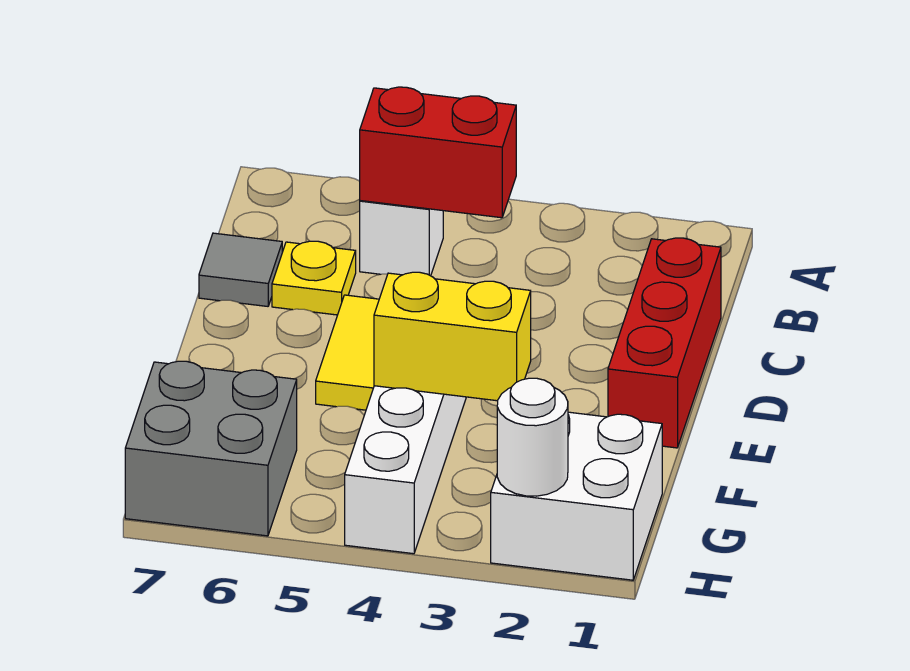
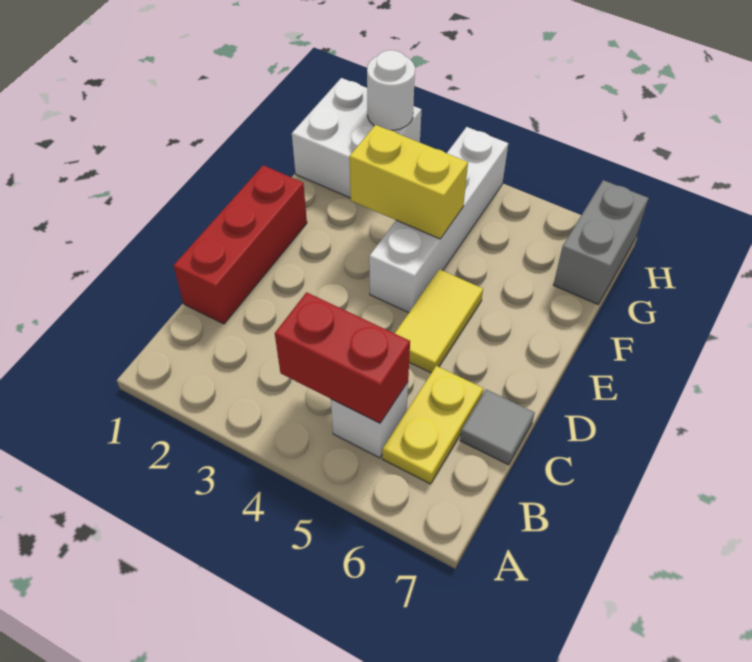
yellow 1x1 plate [272,241,356,315] -> yellow 1x2 plate [382,366,483,484]
grey 2x2 brick [125,361,297,536] -> grey 1x2 brick [553,180,649,304]

